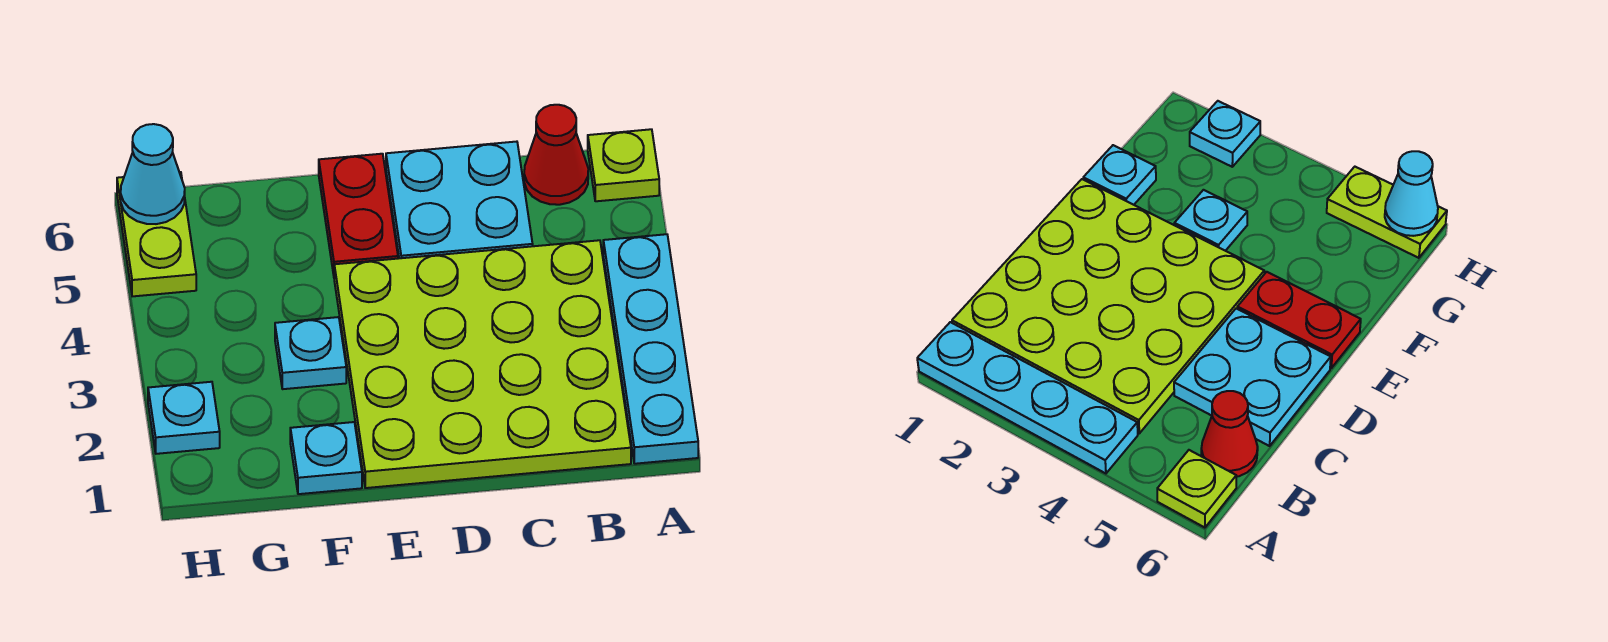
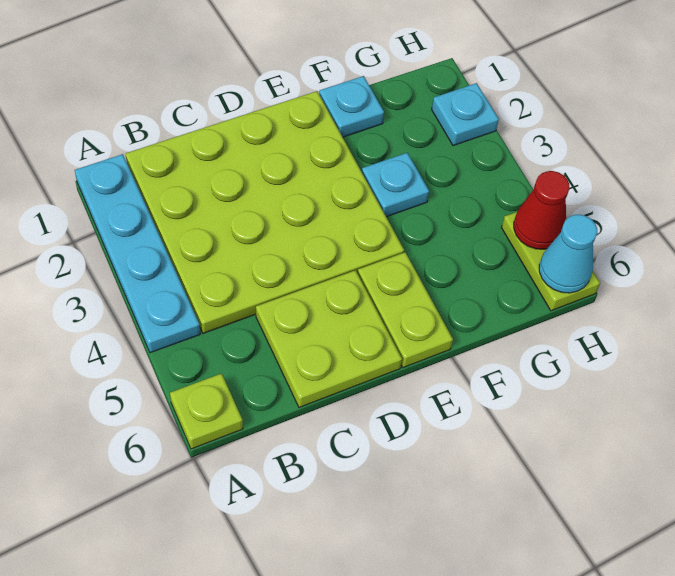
red 1x1 cone [524,105,588,205] -> red 1x1 cone moved to [514,171,569,249]
cyan 2x2 plate [386,142,533,258] -> lime 2x2 plate [256,270,402,407]
red 1x2 plate [319,154,398,275] -> lime 1x2 plate [358,252,453,367]

